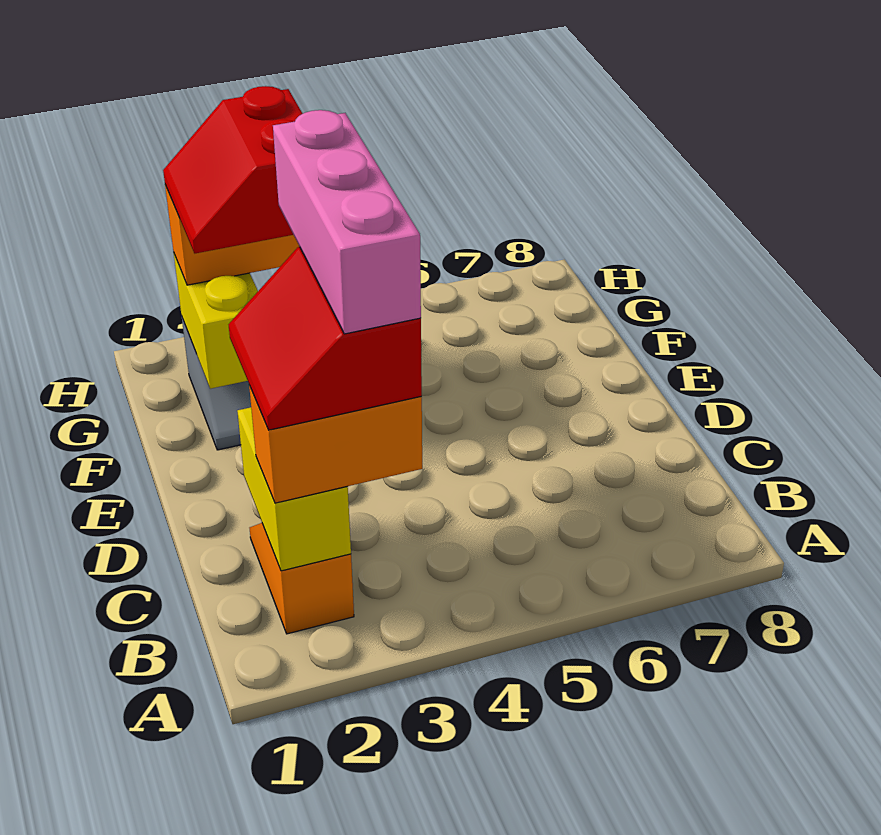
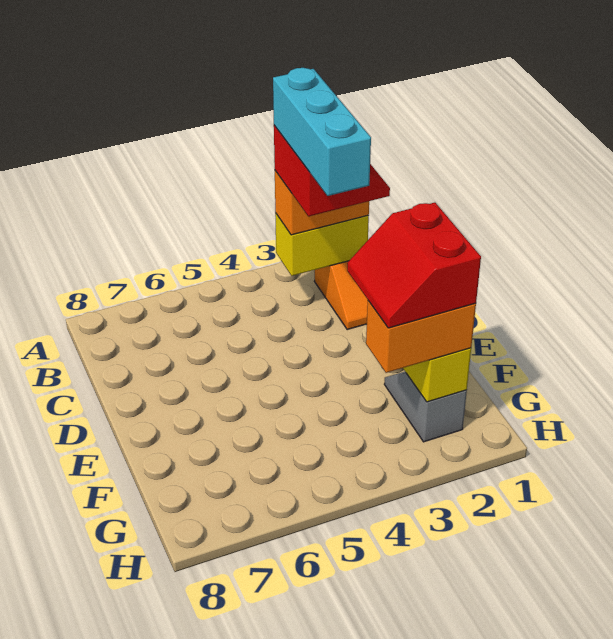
yellow 1x2 brick [237,407,351,571] -> yellow 1x2 brick turned to [275,213,369,276]
pink 1x3 brick [273,110,421,334] -> cyan 1x3 brick [273,68,371,196]
red 2x2 slope [163,86,303,253] -> red 2x2 slope turned to [347,203,481,328]

